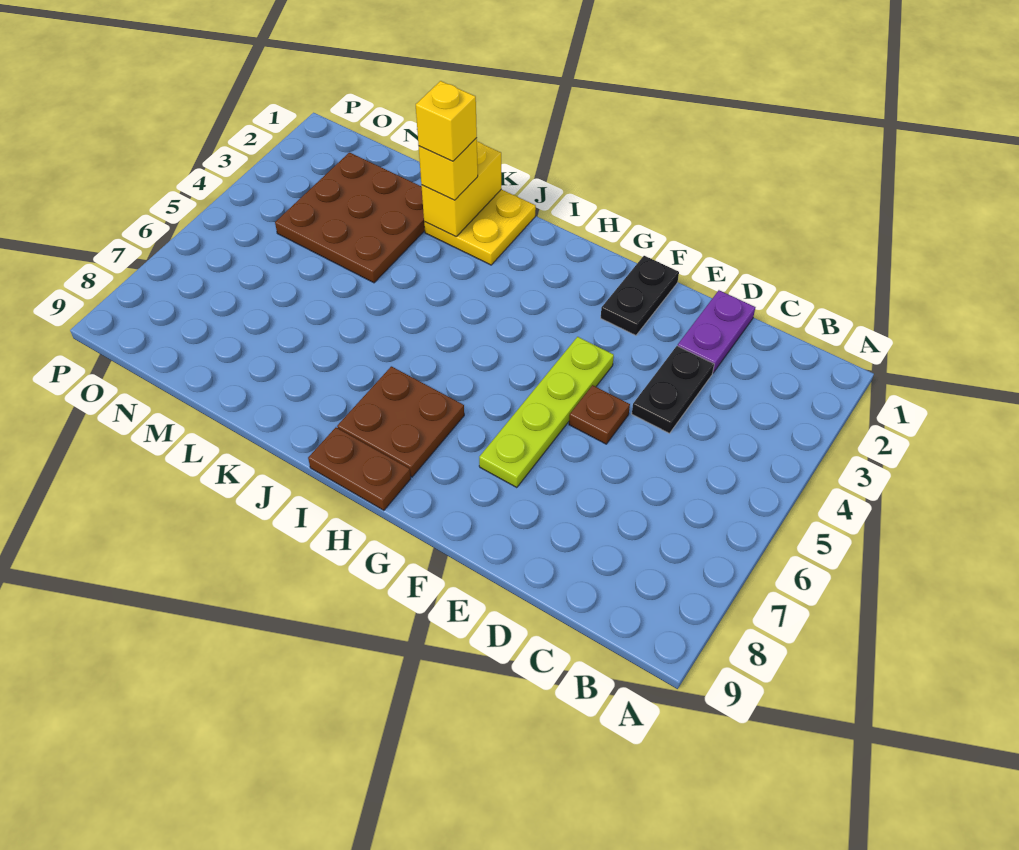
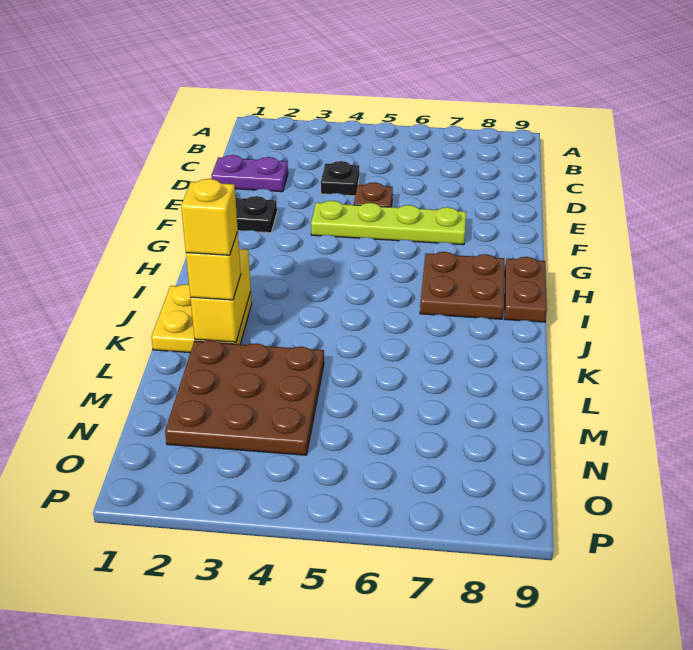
black 1x2 plate [632,346,714,433] -> black 1x1 plate [321,161,359,196]
yellow 1x2 brick [421,142,502,237] -> yellow 1x2 brick turned to [191,249,251,342]

